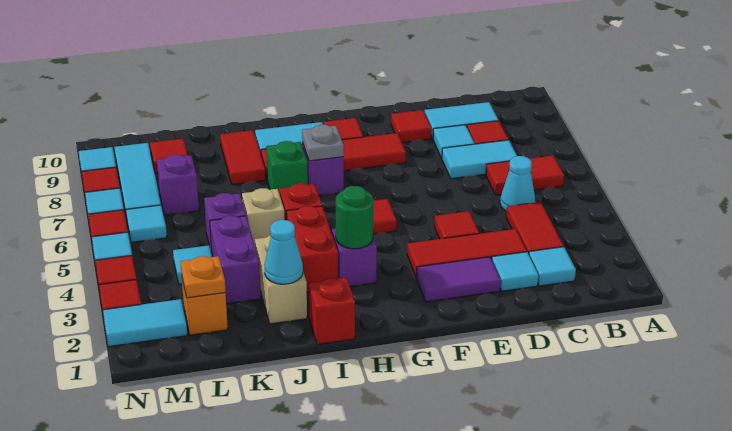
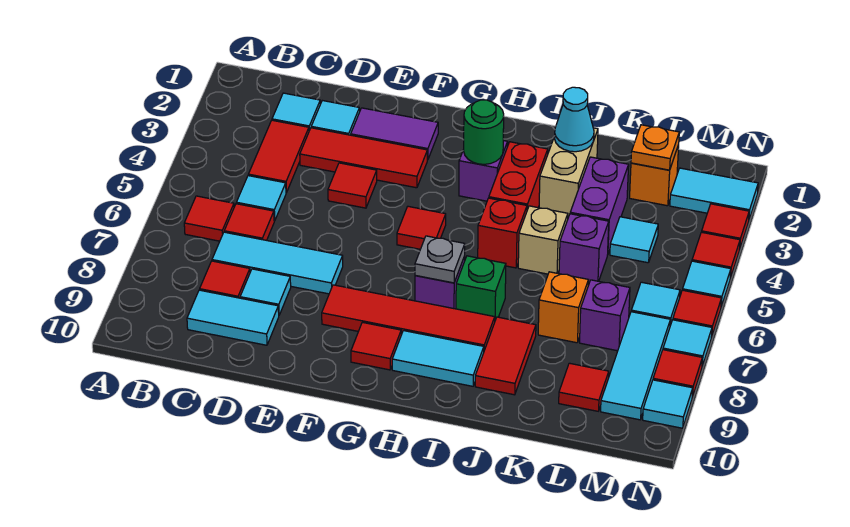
cyan 1x1 cone [500,156,535,212] -> cyan 1x1 tile [236,176,286,221]
cyan 1x2 tile [442,140,517,179] -> cyan 1x3 tile [212,232,343,294]
red 1x1 tile [391,110,431,143] -> none
red 1x1 brick [309,278,355,344] -> none
none -> orange 1x1 brick [538,272,588,343]

